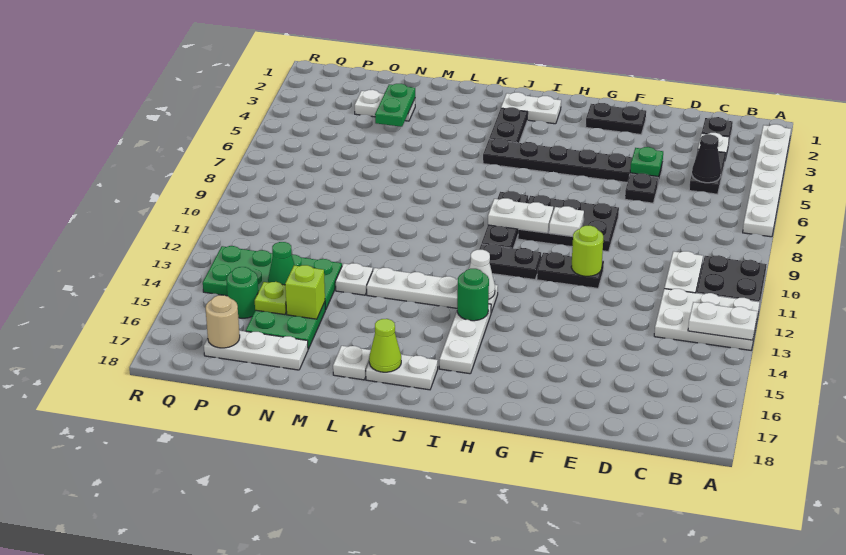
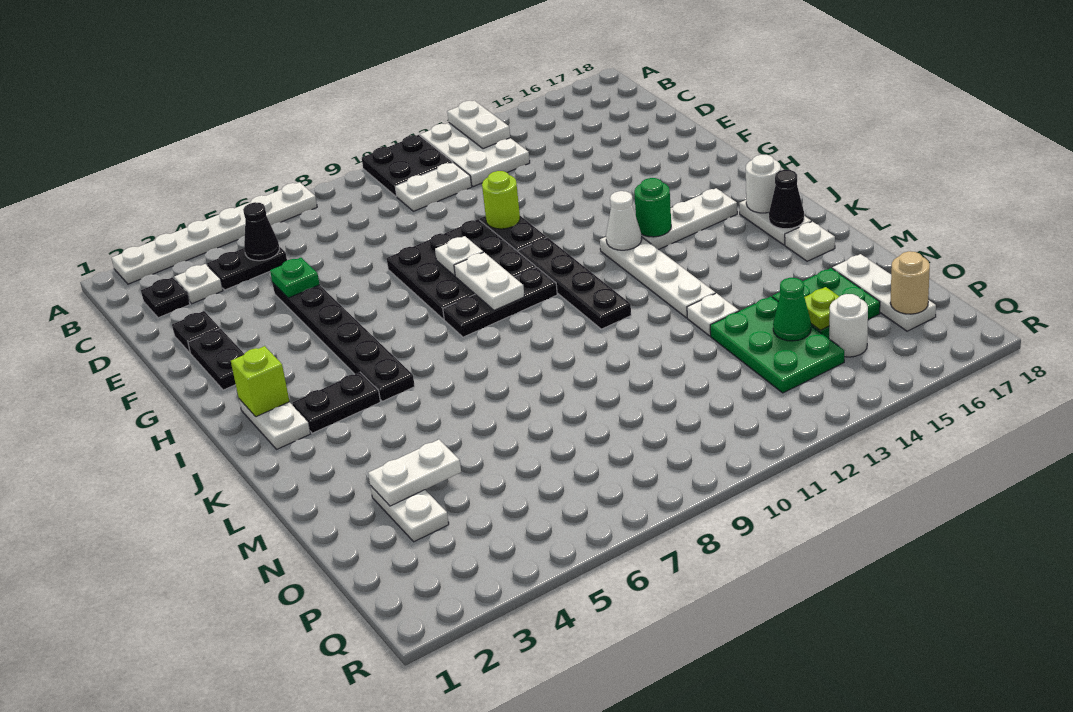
black 1x1 plate [625,173,658,203] -> black 1x1 plate moved to [172,311,220,353]
black 2x3 plate [518,195,619,252] -> black 3x3 plate [387,219,536,319]
black 1x2 plate [479,244,541,280] -> black 1x4 plate [518,238,631,329]
none -> white 1x1 round brick [746,155,781,213]
lime 1x1 cone [369,319,401,372] -> black 1x1 cone [769,170,804,229]
green 1x2 plate [375,84,415,127] -> white 1x2 plate [368,440,461,506]
green 2x4 plate [203,246,342,310] -> green 2x3 plate [710,296,844,393]
lime 1x1 brick [285,265,325,319] -> lime 1x1 brick moved to [231,346,289,417]
green 1x1 round brick [226,267,258,318] -> white 1x1 round brick [829,294,868,357]

